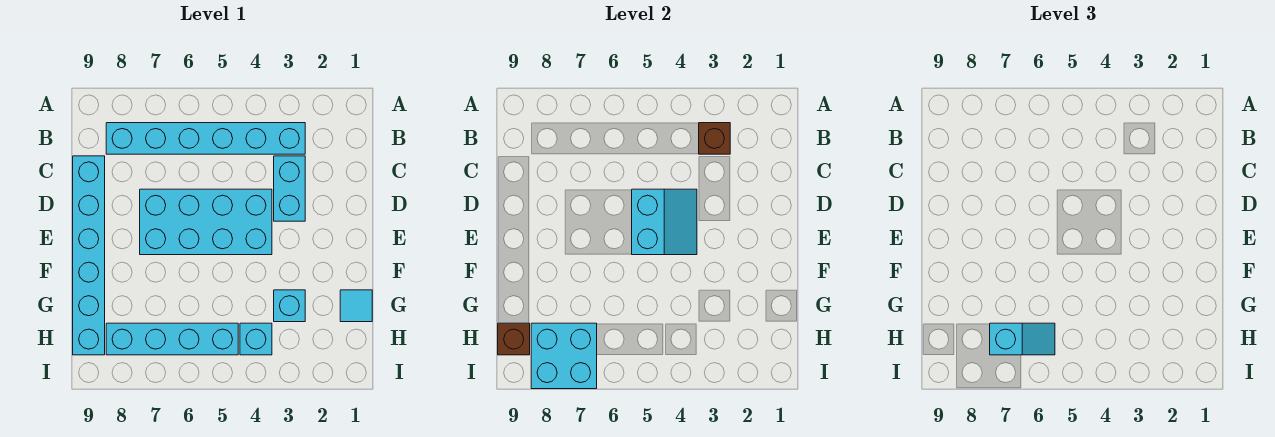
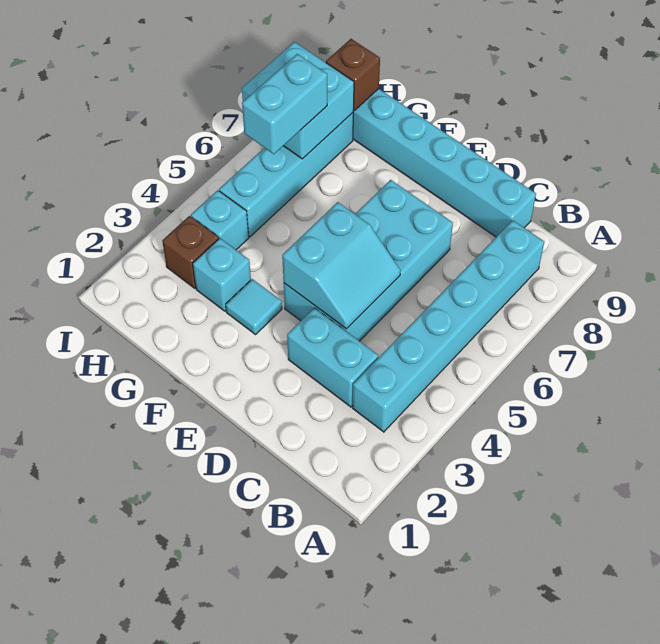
brown 1x1 brick [699,123,730,154] -> brown 1x1 brick moved to [162,216,219,288]
cyan 2x2 slope [632,189,697,255] -> cyan 2x2 slope turned to [282,202,401,329]
cyan 1x1 tile [340,290,372,322] -> cyan 1x1 tile moved to [226,279,282,335]
cyan 1x2 slope [990,323,1055,355] -> cyan 1x2 brick [242,54,327,154]

